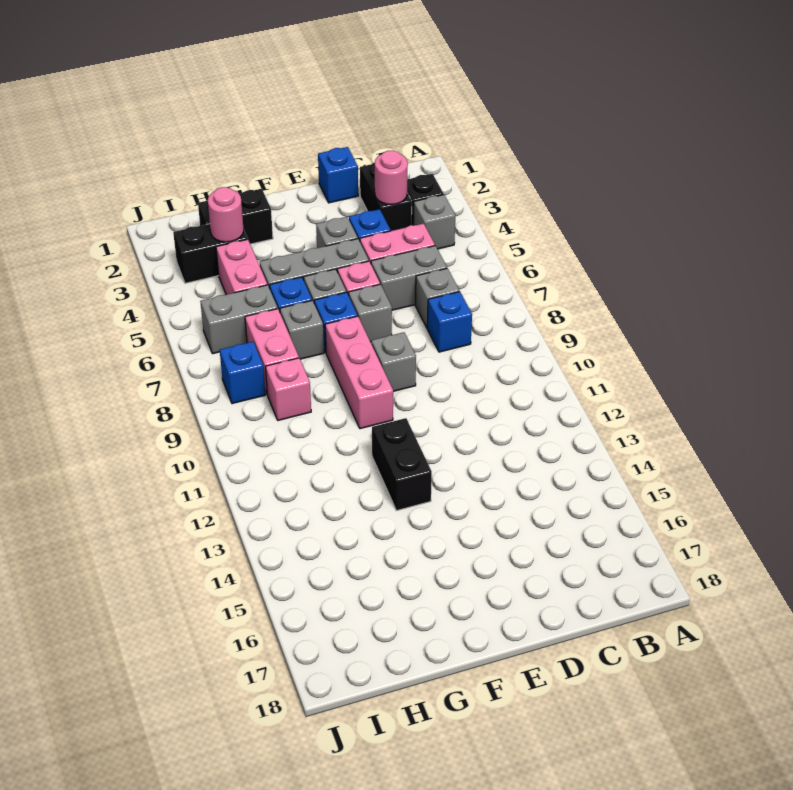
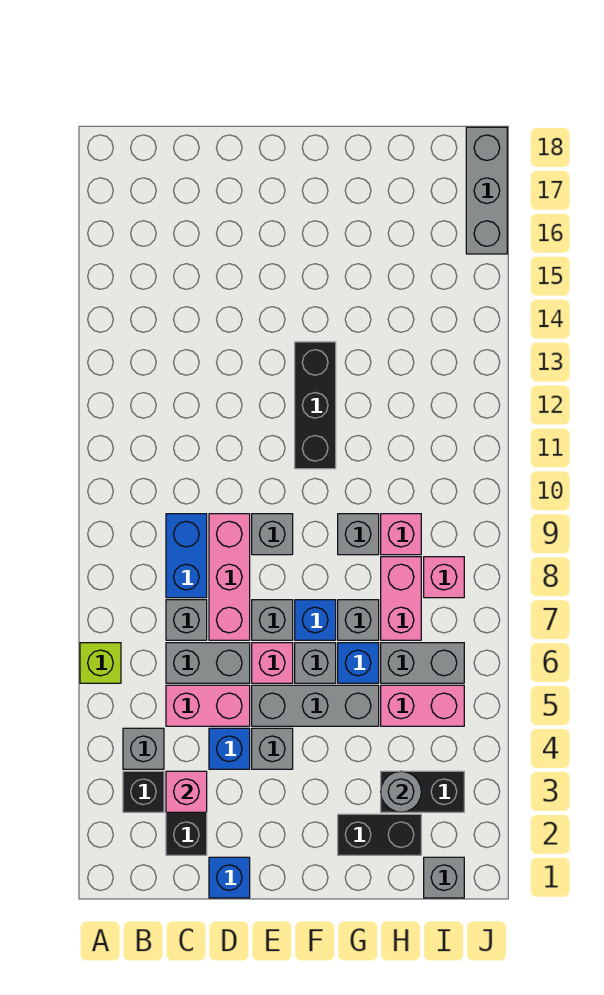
none -> lime 1x1 brick [80,643,121,683]
pink 1x1 round brick [375,150,408,205] -> pink 1x1 brick [166,771,207,812]
blue 1x1 brick [427,292,472,352] -> blue 1x2 brick [166,514,207,598]
pink 1x3 brick [325,316,393,429] -> pink 1x3 brick moved to [209,514,250,640]
black 1x2 brick [372,418,432,511] -> black 1x3 brick [295,342,336,469]
none -> grey 1x1 brick [338,514,379,555]
pink 1x1 round brick [208,187,244,242] -> grey 1x1 round brick [381,771,421,812]
pink 1x2 brick [216,239,267,295] -> pink 1x2 brick turned to [381,685,464,726]
none -> grey 1x1 brick [424,857,464,898]
blue 1x1 brick [220,342,265,404] -> pink 1x1 brick [424,557,464,598]
none -> grey 1x3 brick [466,127,507,254]

